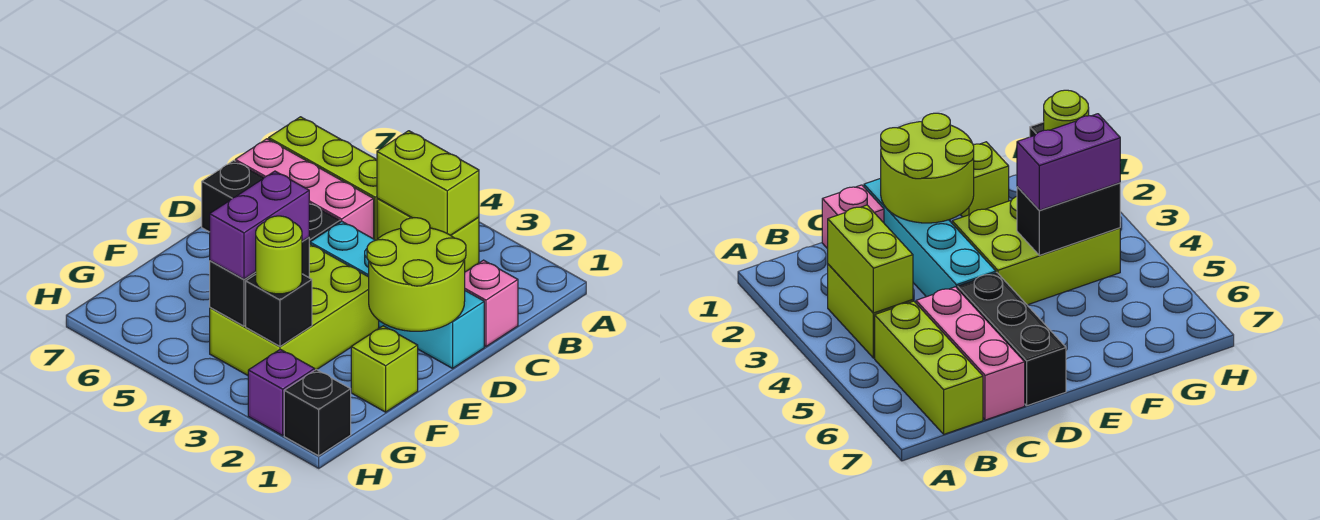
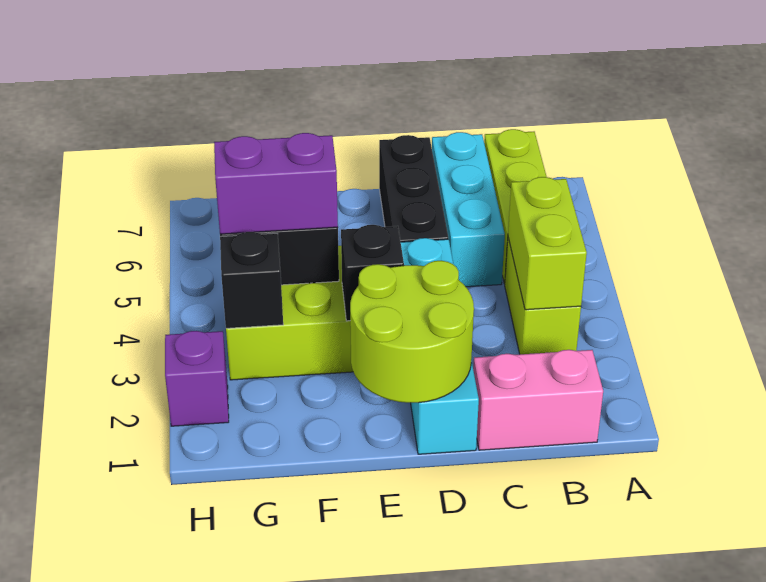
pink 1x1 brick [465,260,518,346] -> pink 1x2 brick [473,350,603,450]
pink 1x3 brick [235,139,374,239] -> cyan 1x3 brick [432,132,505,287]
lime 1x1 brick [351,326,418,412] -> none
lime 1x1 round brick [256,216,302,294] -> none
black 1x1 brick [284,370,351,456] -> black 1x1 brick moved to [341,225,404,321]

